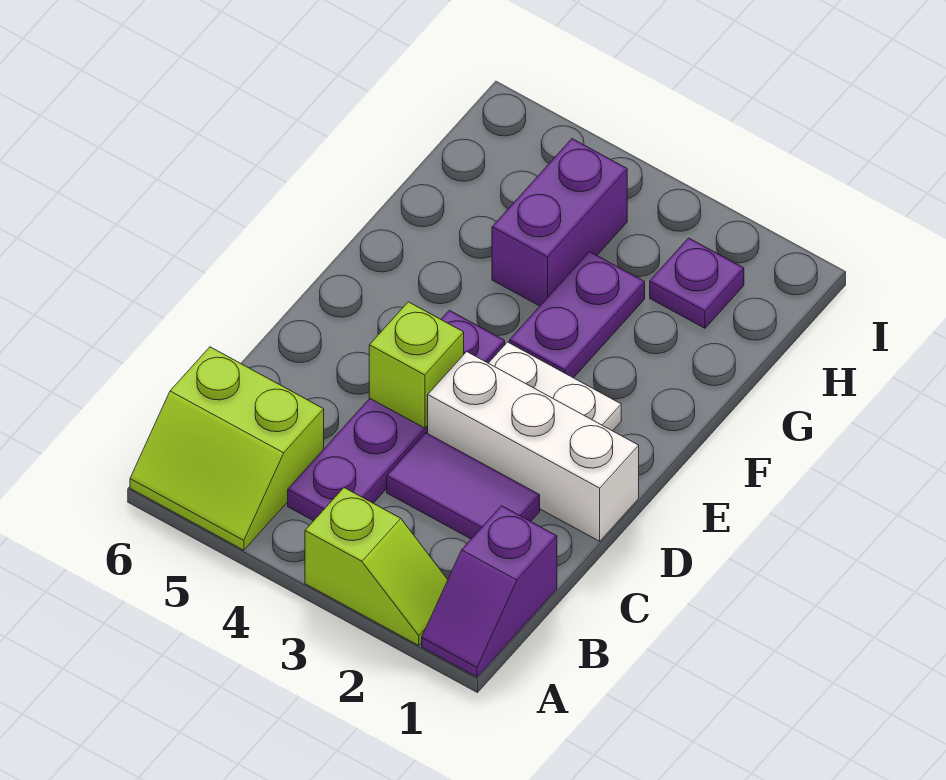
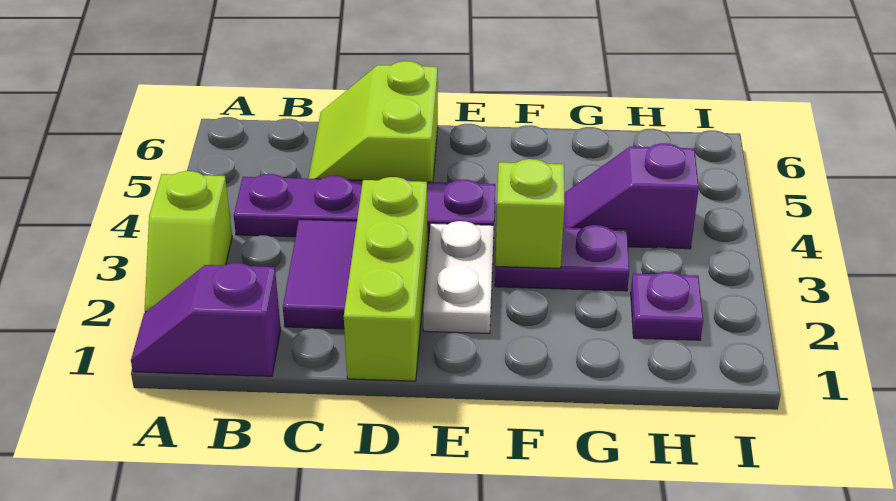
lime 2x2 slope [130,347,324,550] -> lime 2x2 slope moved to [308,61,438,182]
white 1x3 brick [428,352,639,541] -> lime 1x3 brick [344,177,428,381]
lime 1x1 brick [369,302,464,428] -> lime 1x1 brick moved to [495,159,565,268]
purple 1x2 brick [492,139,627,306] -> purple 1x2 slope [563,143,699,249]

